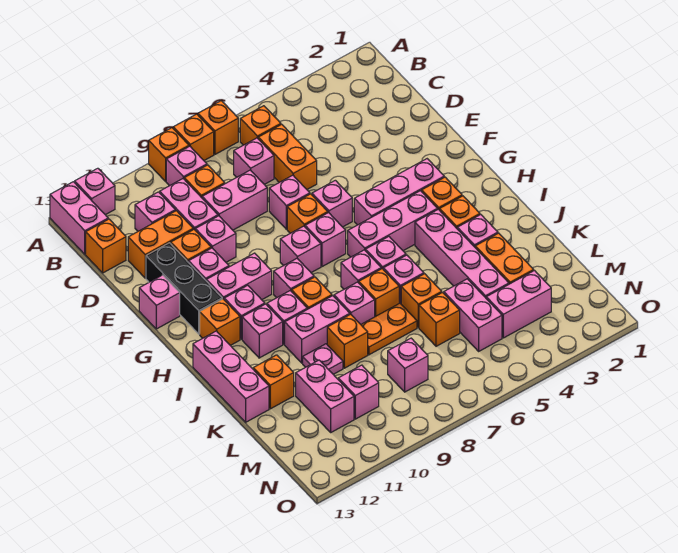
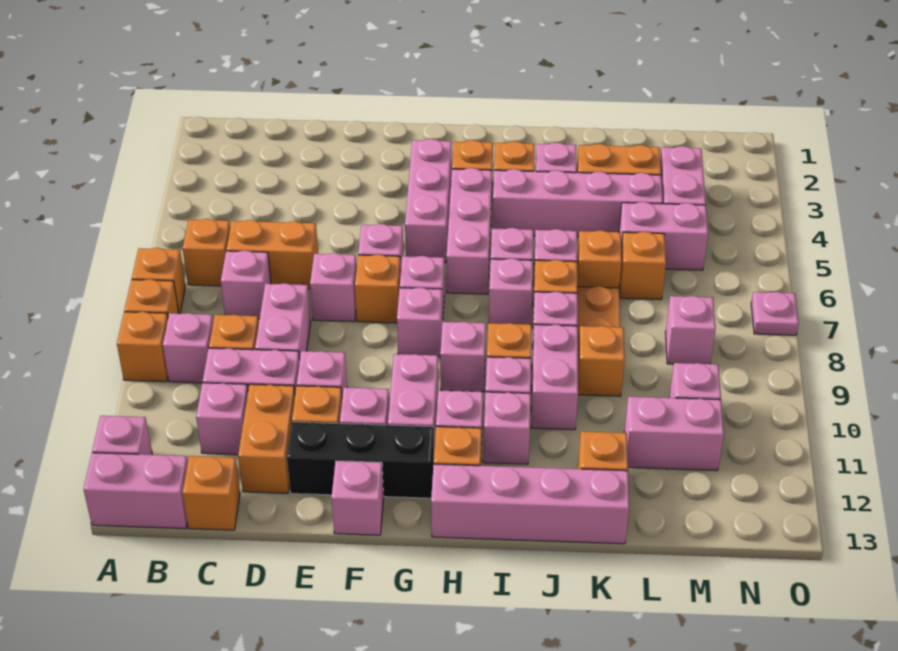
pink 1x3 brick [193,331,269,422] -> pink 1x4 brick [431,464,629,544]
pink 1x1 plate [303,344,343,374] -> pink 1x1 plate moved to [751,292,799,335]

